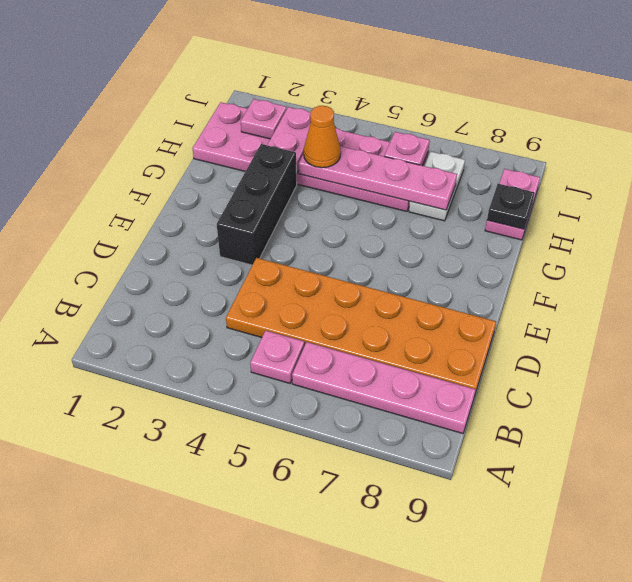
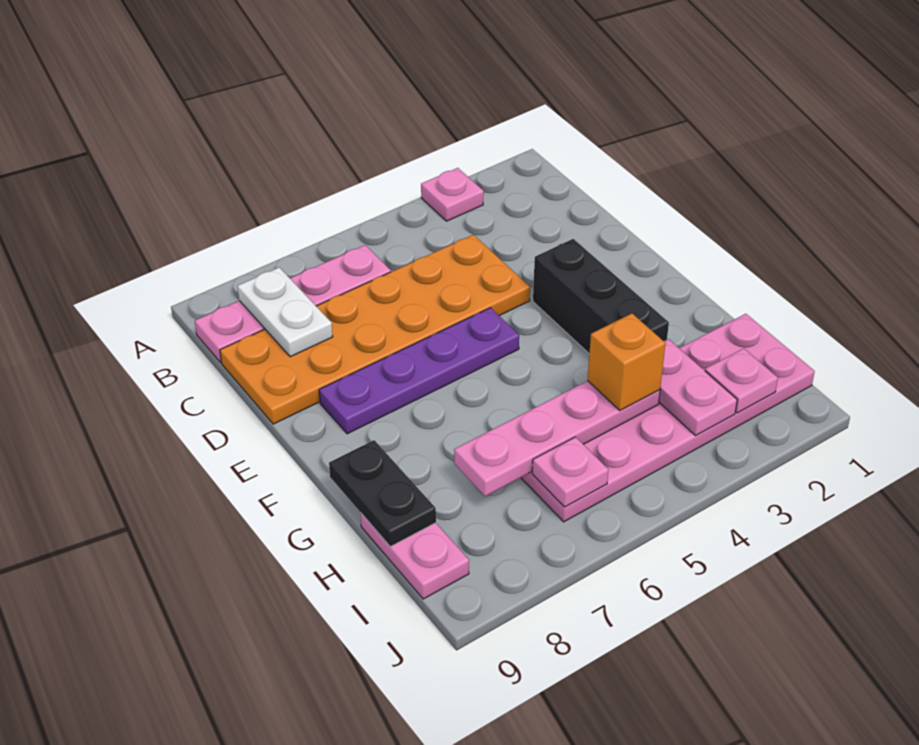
pink 1x1 plate [250,331,305,383] -> pink 1x1 plate moved to [421,168,484,221]
none -> purple 1x4 plate [319,308,519,434]
orange 1x1 cone [304,106,341,168] -> orange 1x1 brick [588,314,665,410]
white 1x2 plate [409,151,465,221] -> white 1x2 plate moved to [238,267,333,357]
black 1x1 plate [487,184,534,229] -> black 1x2 plate [329,440,436,546]

